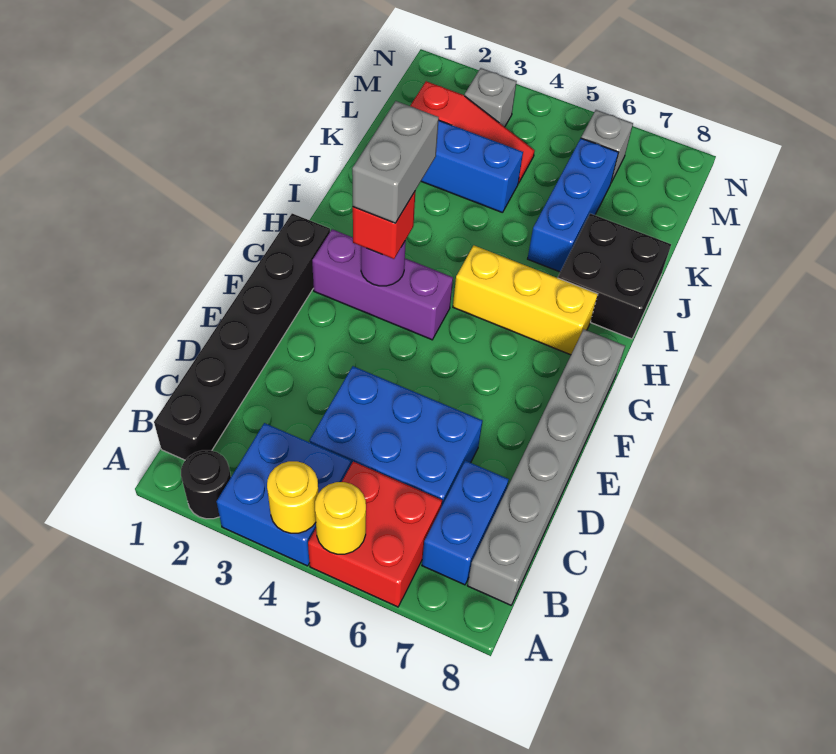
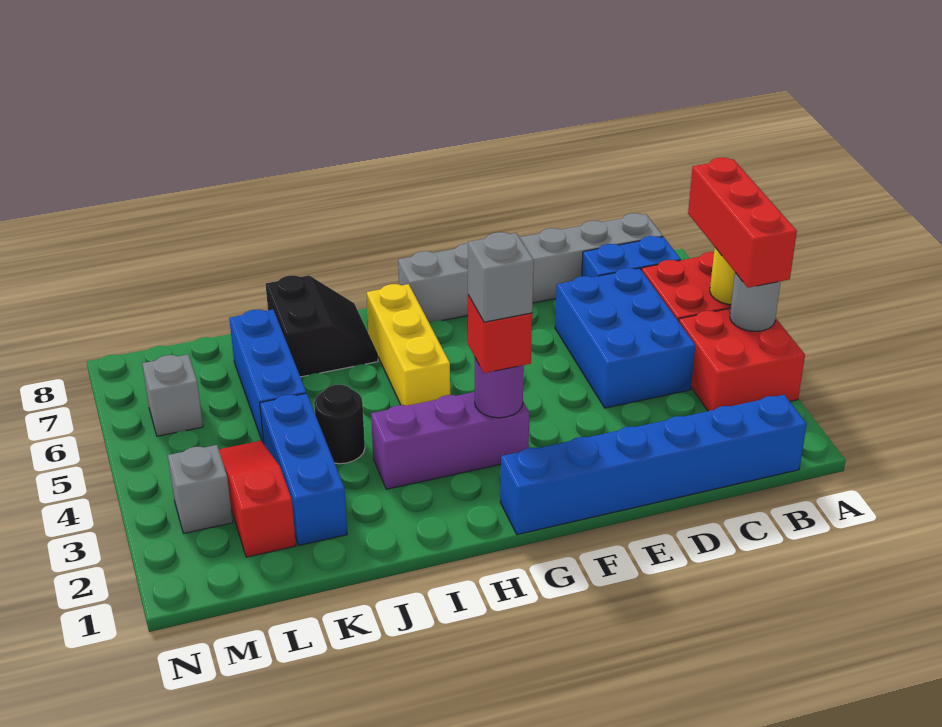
black 1x1 round brick [181,450,231,519] -> black 1x1 round brick moved to [314,385,365,464]
blue 2x2 brick [217,423,351,566] -> red 2x2 brick [679,308,805,411]
yellow 1x1 round brick [267,461,318,533] -> grey 1x1 round brick [730,273,781,331]
none -> red 1x3 brick [688,158,797,288]
black 1x6 brick [154,213,330,460] -> blue 1x6 brick [500,395,807,534]
purple 1x3 brick [312,229,453,340] -> purple 1x3 brick turned to [371,392,530,489]
grey 1x2 brick [352,101,439,223] -> grey 1x1 brick [468,232,534,322]
black 2x2 brick [558,214,671,339] -> black 2x2 slope [266,275,378,377]
blue 1x3 brick [528,138,619,272] -> blue 1x3 brick turned to [229,309,306,444]

